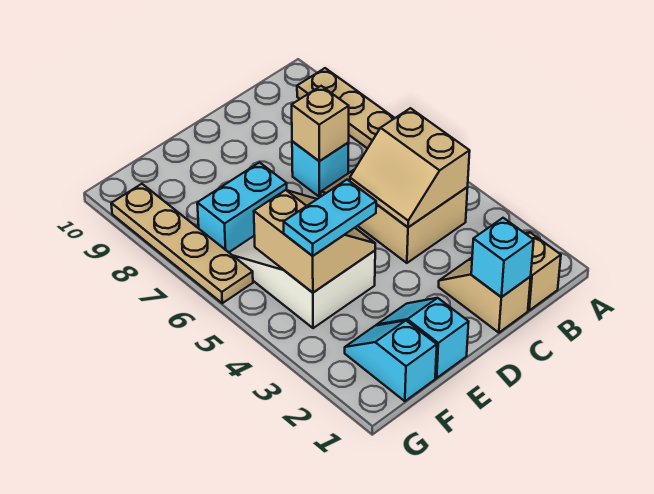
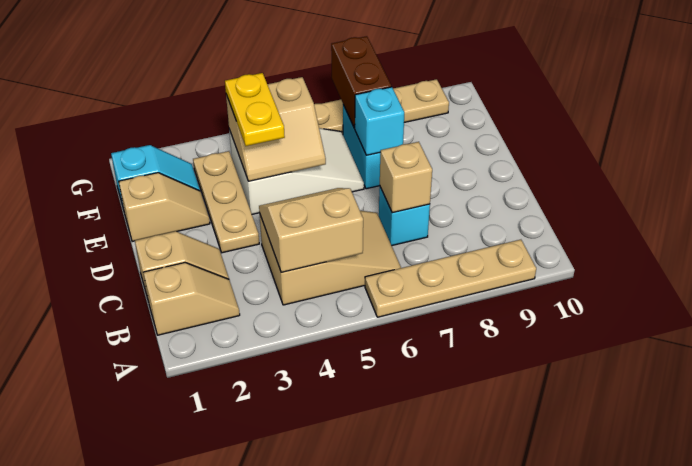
cyan 1x1 brick [471,218,534,297] -> cyan 1x1 brick moved to [355,87,404,155]
none -> tan 1x3 plate [193,151,259,253]
cyan 1x2 slope [377,298,469,378] -> tan 1x2 slope [119,173,210,242]
cyan 1x2 plate [284,180,376,256] -> yellow 1x2 plate [225,73,285,146]
none -> brown 1x2 brick [331,36,391,128]

